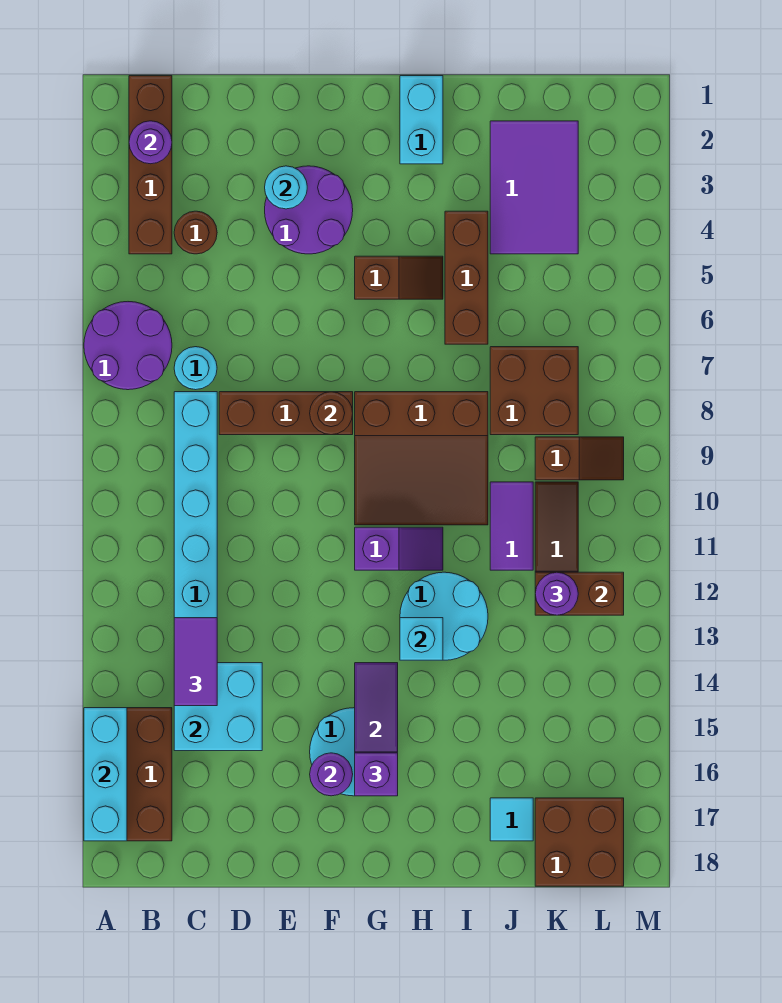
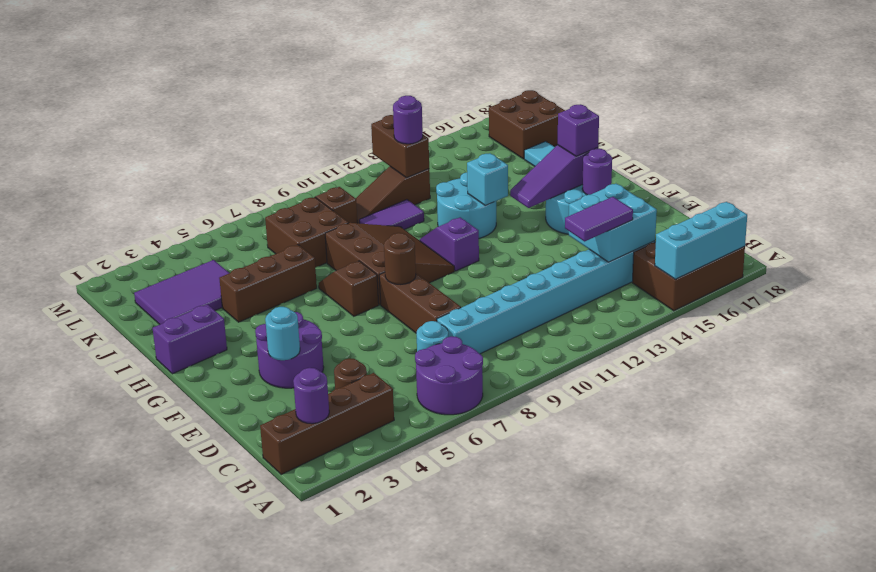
brown 1x2 slope [355,256,443,299] -> brown 1x2 slope moved to [319,261,379,316]
cyan 1x2 brick [400,76,443,164] -> purple 1x2 brick [153,304,227,374]

